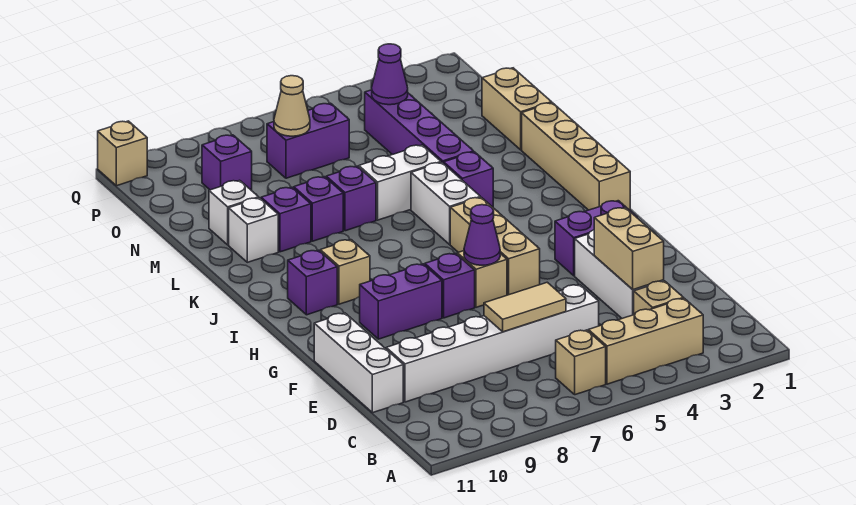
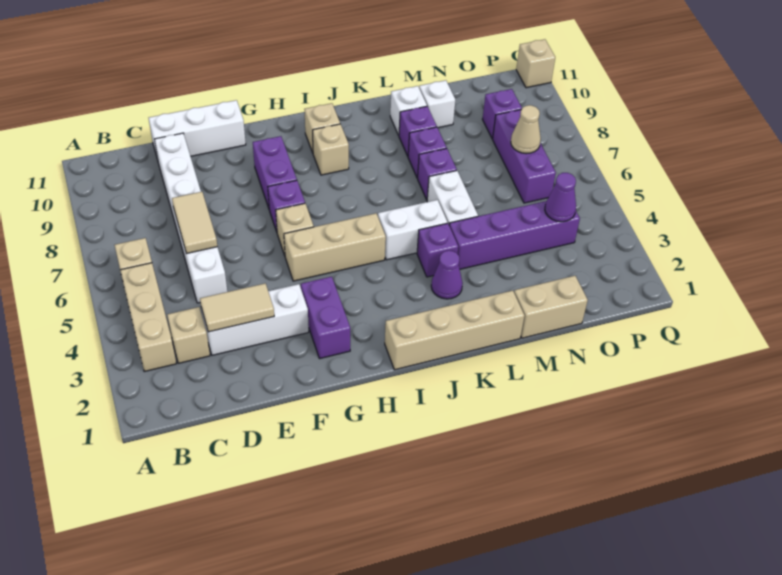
tan 1x2 brick [594,208,664,289] -> tan 1x2 tile [200,283,274,332]
purple 1x1 cone [464,205,500,265] -> purple 1x1 cone moved to [431,251,463,299]
purple 1x1 brick [288,250,337,315] -> tan 1x1 brick [305,103,340,153]
purple 1x2 brick [267,103,349,178] -> purple 1x3 brick [493,110,556,203]

